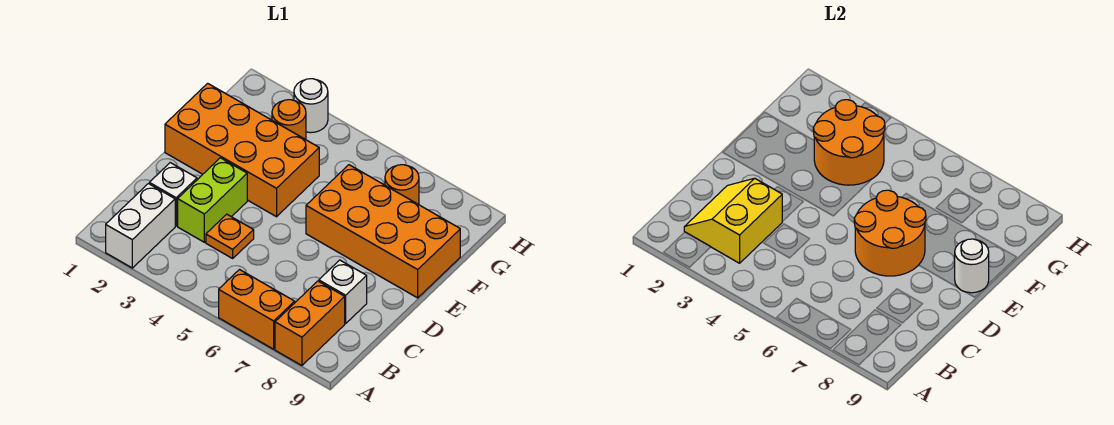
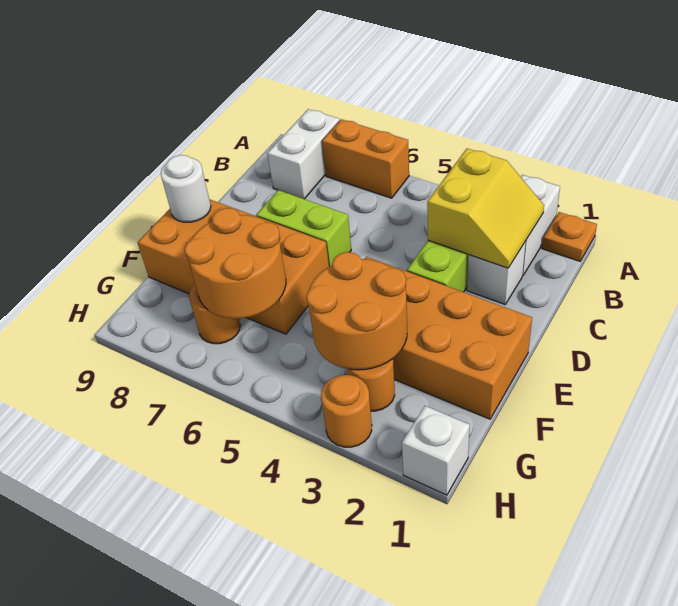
orange 1x2 brick [275,281,345,365] -> white 1x2 brick [267,109,340,199]
orange 1x1 plate [206,214,254,258] -> orange 1x1 plate moved to [542,212,597,261]
white 1x1 brick [319,260,367,323] -> white 1x1 brick moved to [402,406,470,495]
none -> lime 1x2 brick [256,190,351,267]
orange 2x2 round brick [854,190,926,276] -> orange 2x2 round brick moved to [184,208,286,319]
white 1x1 round brick [294,79,328,133] -> orange 1x1 round brick [321,375,372,447]

